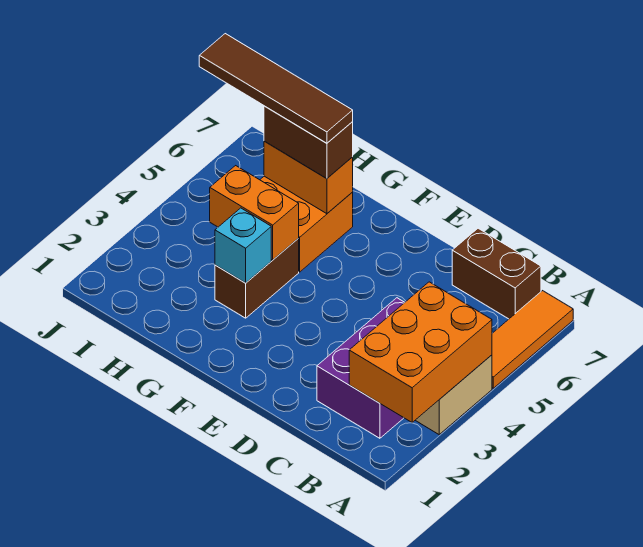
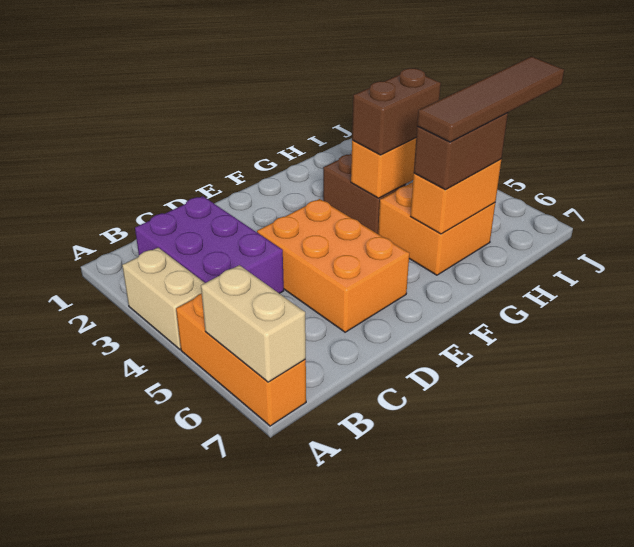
orange 2x3 brick [349,282,492,422] -> orange 2x3 brick moved to [257,199,409,332]
orange 1x3 tile [492,291,573,388] -> orange 1x3 brick [176,294,306,426]
none -> tan 1x2 brick [201,265,306,382]
brown 1x2 brick [452,228,541,319] -> brown 1x2 brick moved to [352,68,441,155]
cyan 1x1 brick [215,208,271,283] -> none

